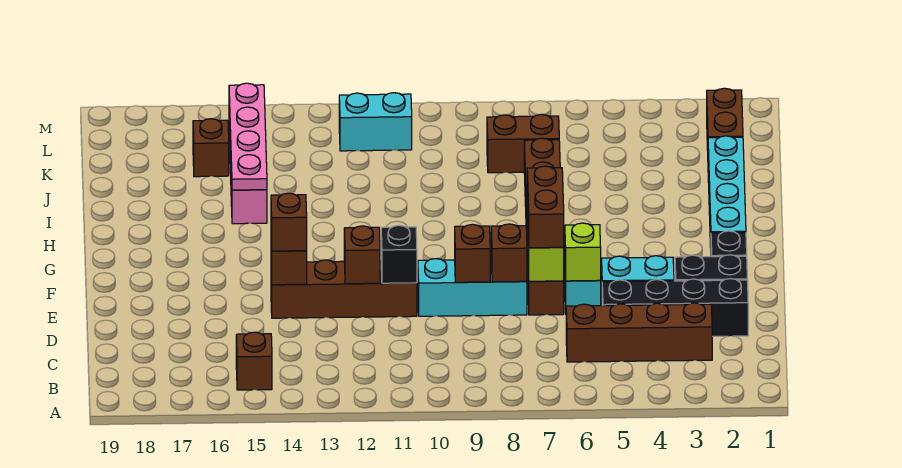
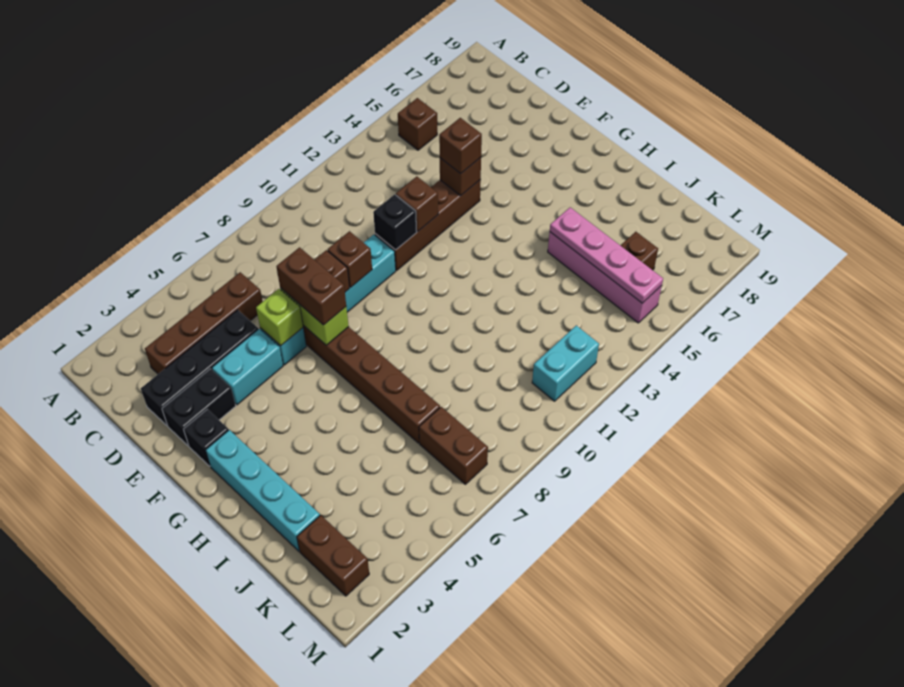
brown 1x2 brick [487,114,559,173] -> brown 1x2 brick turned to [419,407,488,484]

